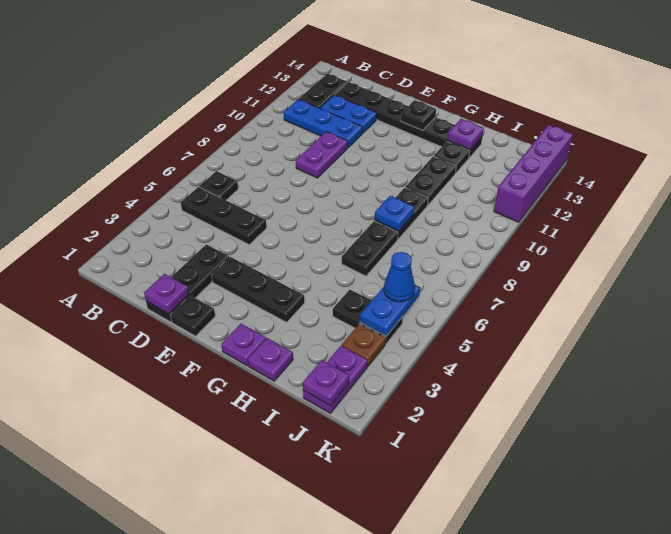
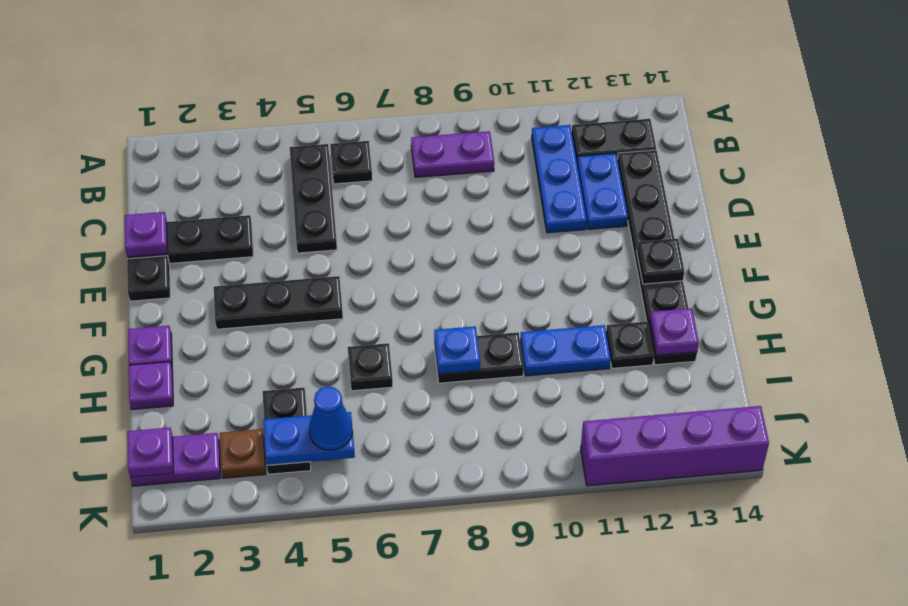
purple 1x2 plate [296,132,348,178] -> purple 1x2 plate moved to [411,131,494,177]
black 1x3 plate [212,257,305,322] -> black 1x3 plate turned to [214,276,343,329]
black 1x2 plate [342,221,398,276] -> black 1x1 plate [348,343,393,391]
black 1x2 plate [405,156,456,205] -> blue 1x2 plate [520,325,611,376]

